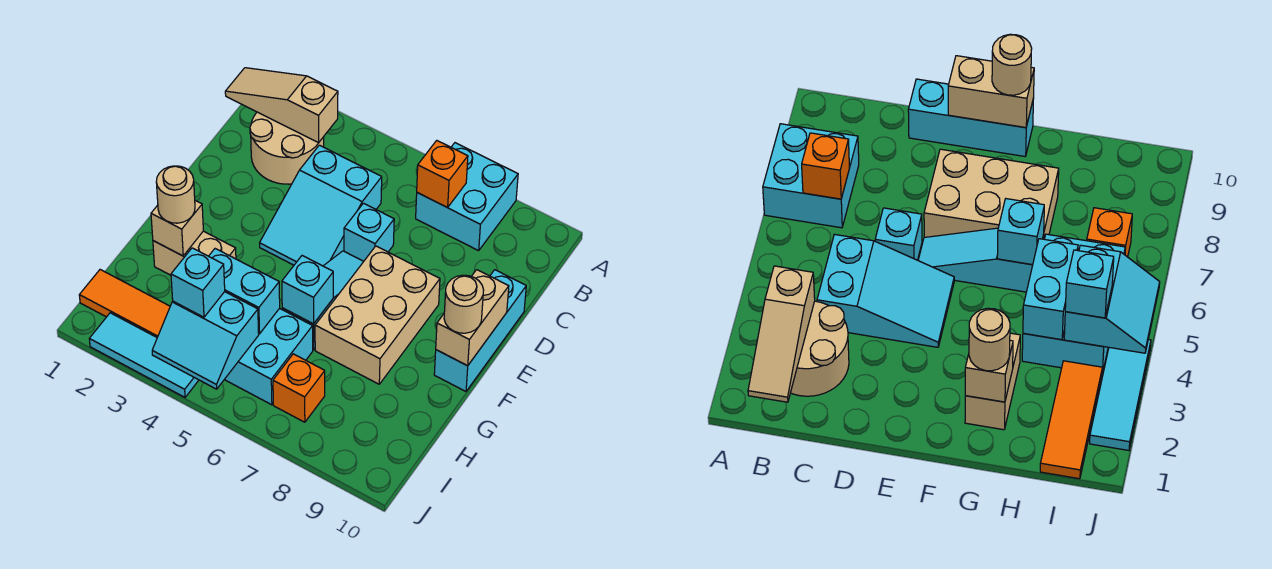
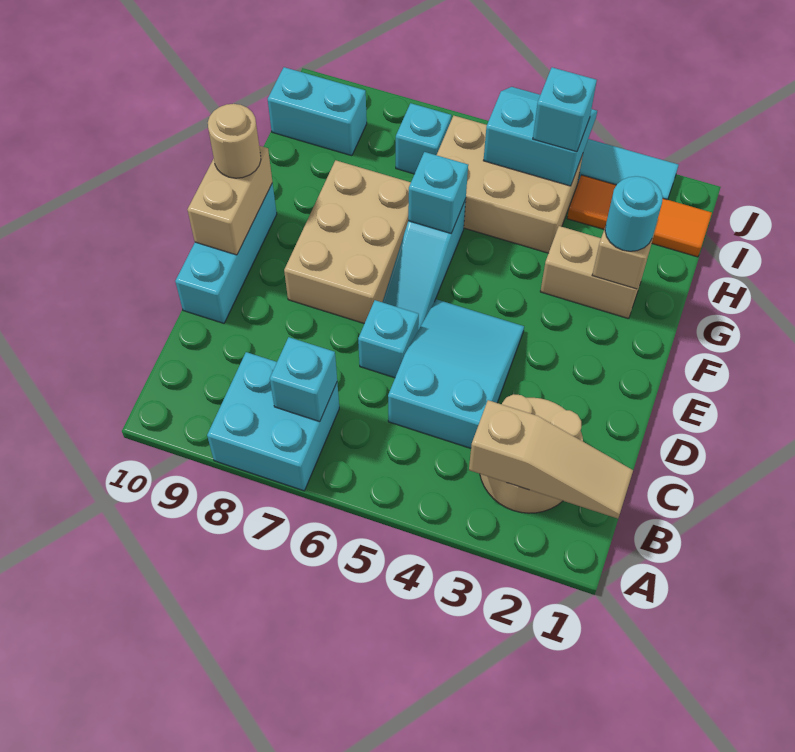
orange 1x1 brick [417,141,468,208] -> cyan 1x1 brick [270,337,337,422]
tan 1x1 round brick [156,166,195,223] -> cyan 1x1 round brick [605,176,663,251]
cyan 2x3 brick [224,308,313,405] -> tan 2x3 brick [437,116,583,253]
cyan 1x2 brick [209,249,280,334] -> cyan 1x2 brick moved to [268,67,367,156]
orange 1x1 brick [273,354,325,422] -> cyan 1x1 brick [396,103,451,174]

